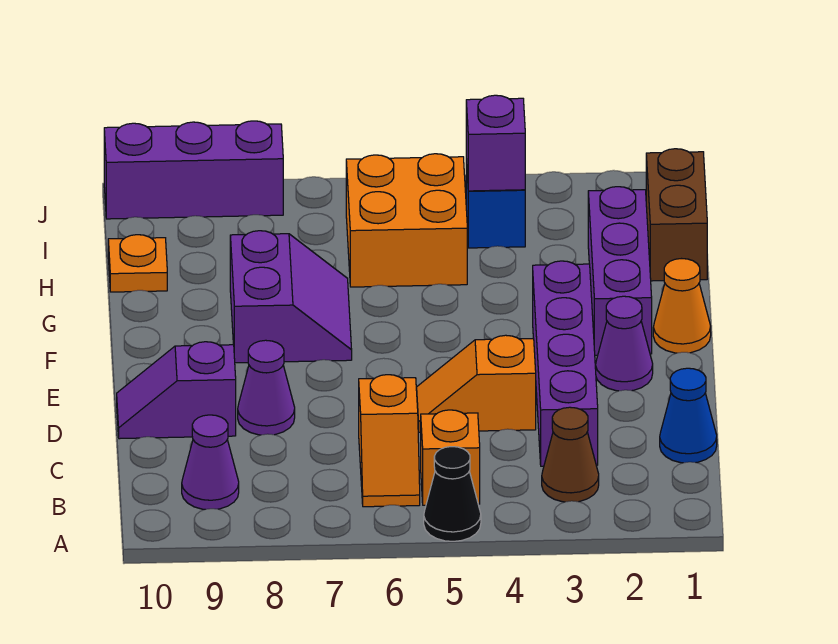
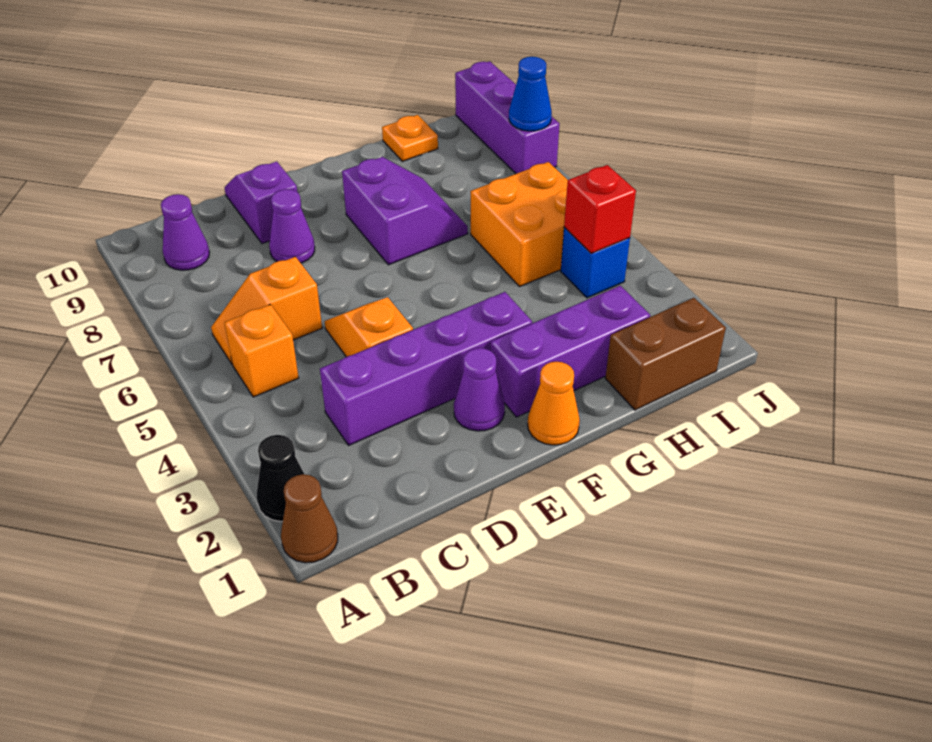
black 1x1 cone [424,447,481,541] -> black 1x1 cone moved to [256,435,304,521]
brown 1x1 cone [542,407,599,502] -> brown 1x1 cone moved to [281,474,338,563]
blue 1x1 cone [660,368,717,463] -> blue 1x1 cone moved to [509,57,552,131]
purple 2x2 slope [230,231,352,363] -> purple 2x2 slope turned to [342,157,468,265]
purple 1x1 brick [466,95,525,191] -> red 1x1 brick [564,165,636,253]

